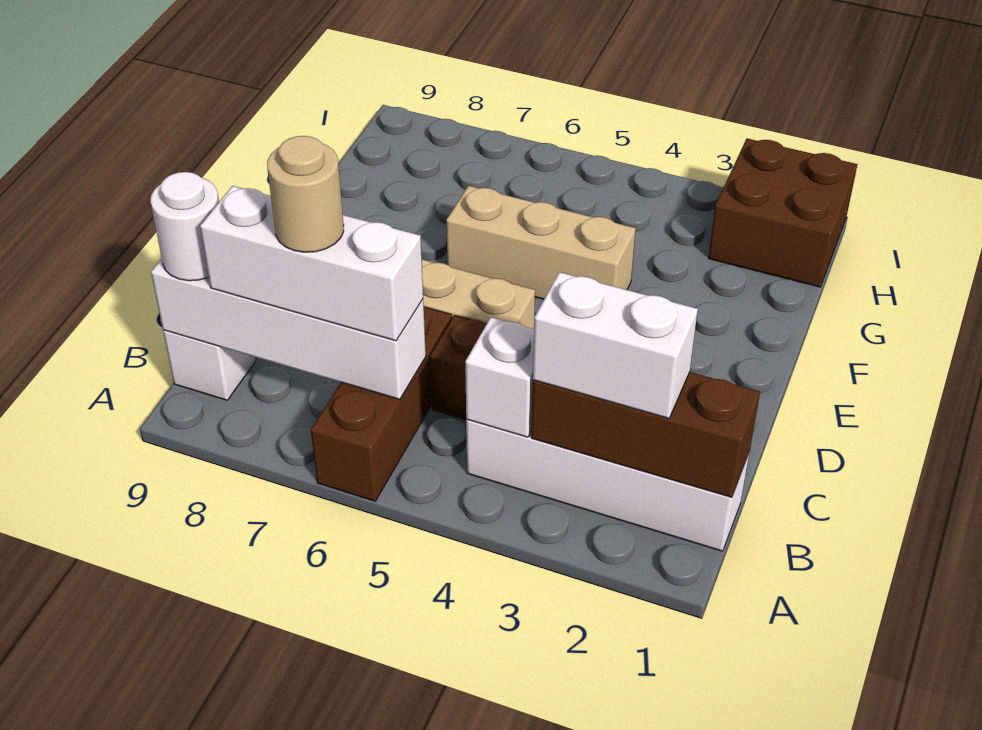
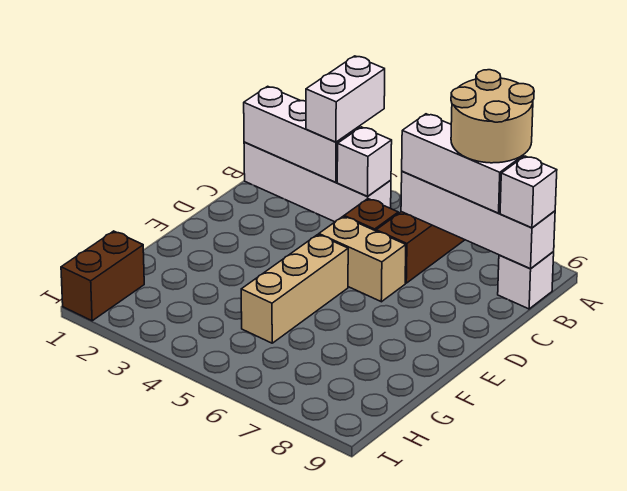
brown 1x3 brick [531,372,760,497] -> white 1x3 brick [244,86,360,182]
white 1x2 brick [533,272,698,418] -> white 1x2 brick turned to [306,56,385,142]
tan 1x1 round brick [267,136,344,252] -> tan 2x2 round brick [451,70,534,163]
white 1x1 round brick [150,172,219,281] -> white 1x1 brick [500,156,557,228]
tan 1x3 brick [446,186,636,299] -> tan 1x3 brick turned to [241,235,348,343]
brown 2x2 brick [708,138,857,287] -> brown 1x2 brick [61,231,144,321]

